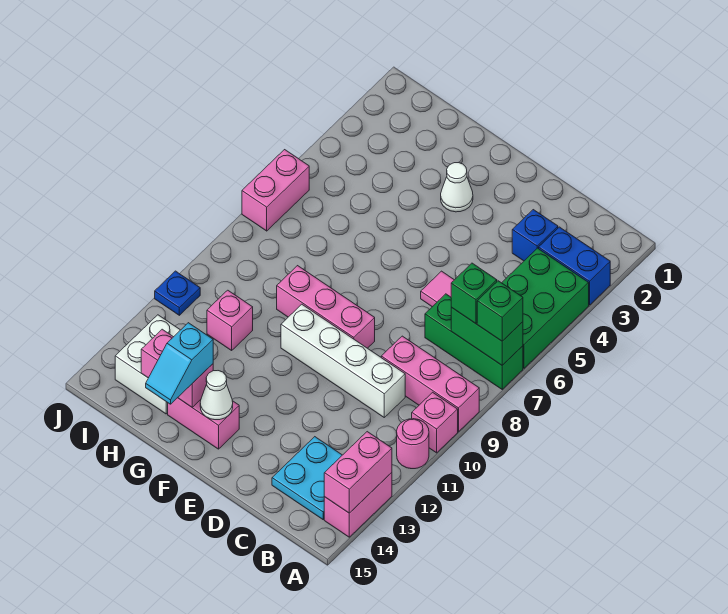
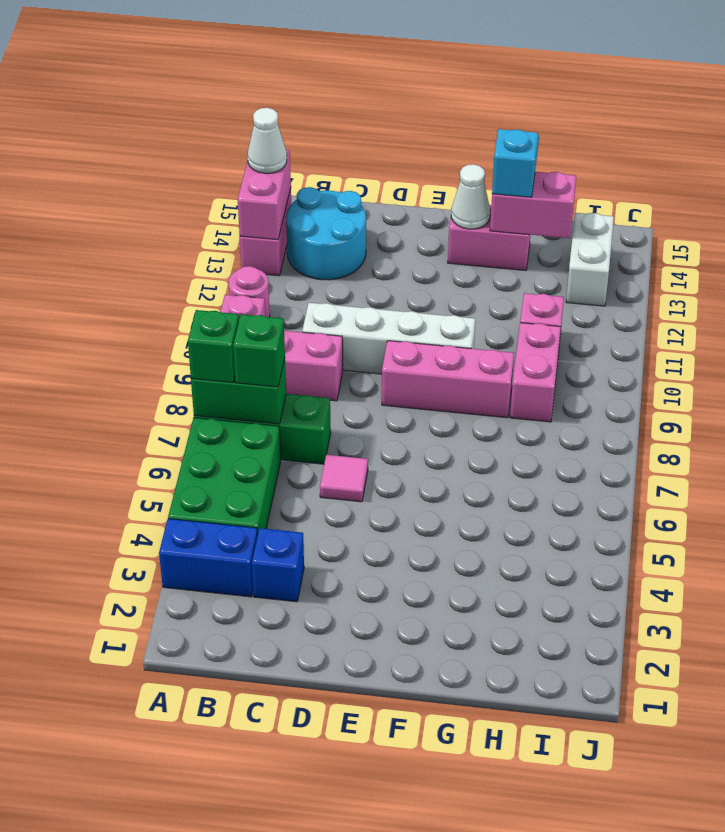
cyan 2x2 plate [272,437,342,519] -> cyan 2x2 round brick [286,187,366,280]
white 1x1 cone [441,163,473,212] -> white 1x1 cone moved to [248,108,287,173]
white 2x2 brick [115,315,180,414] -> white 1x2 brick [566,213,614,306]
pink 1x2 brick [242,150,309,231] -> pink 1x2 brick moved to [510,323,561,422]
blue 1x1 plate [155,271,200,315] -> none

